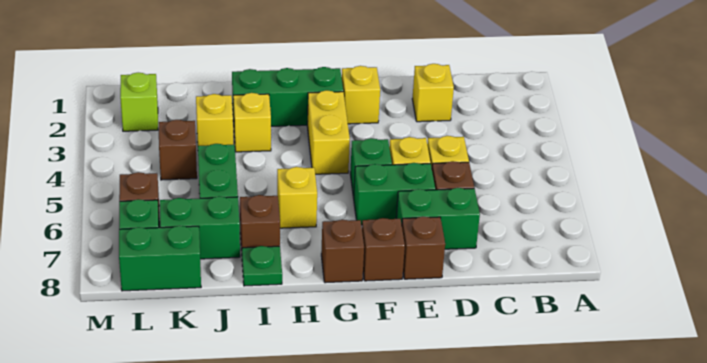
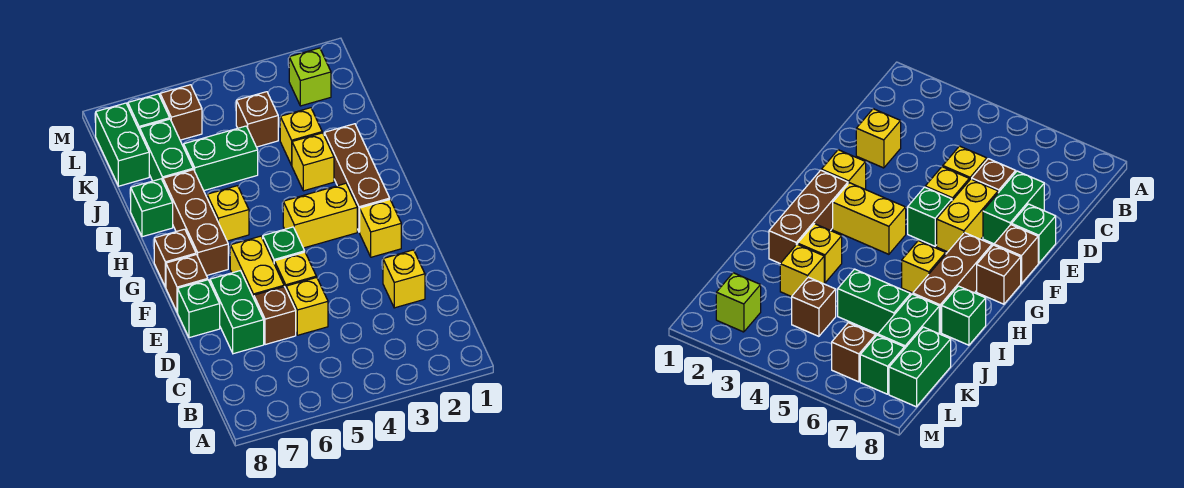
green 1x2 brick [354,163,435,225] -> yellow 1x2 brick [230,236,284,298]
brown 1x1 brick [402,216,445,279] -> green 1x1 brick [178,280,220,338]
green 1x3 brick [232,67,343,126] -> brown 1x3 brick [324,124,390,232]
brown 1x1 brick [240,195,280,251] -> brown 1x3 brick [163,170,228,276]
green 1x1 plate [242,246,282,286] -> green 1x1 brick [131,179,173,237]

